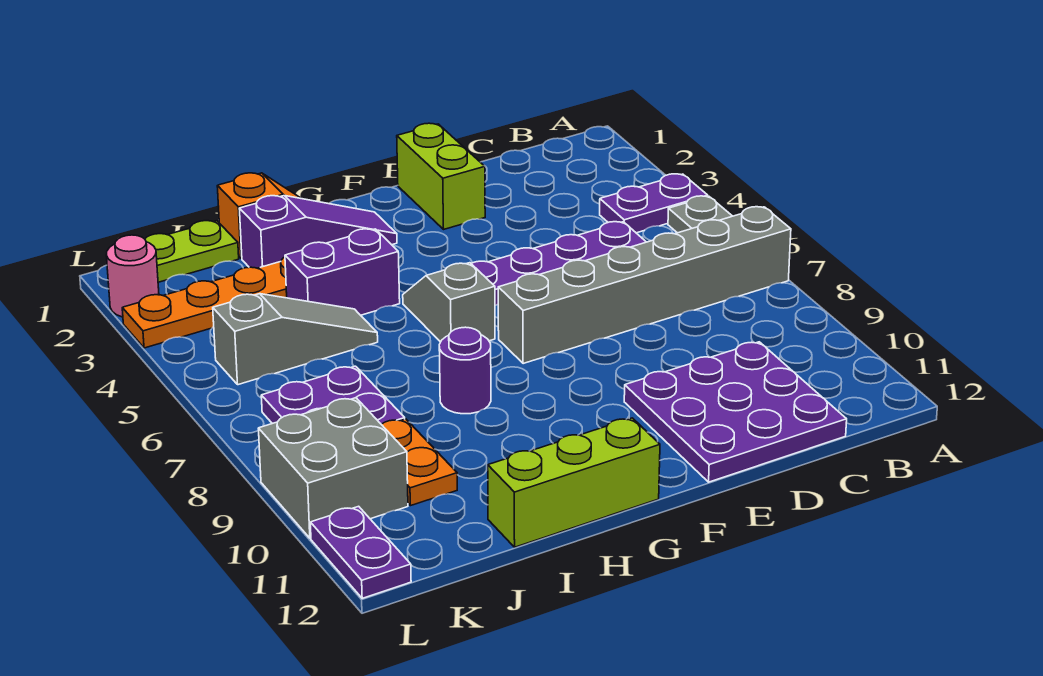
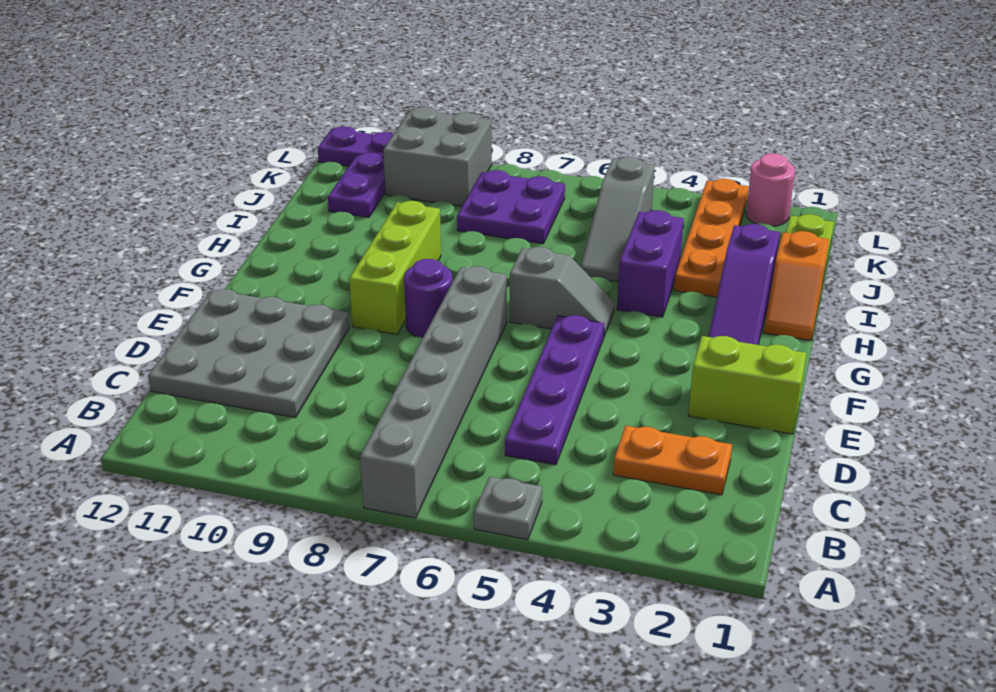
purple 1x2 plate [600,174,708,233] -> purple 1x2 plate moved to [328,152,385,217]
purple 3x3 plate [624,342,847,482] -> grey 3x3 plate [148,289,350,418]
lime 1x3 brick [488,418,660,547] -> lime 1x3 brick moved to [349,201,441,334]
purple 1x1 round brick [439,327,491,414] -> purple 1x1 round brick moved to [404,259,452,338]
orange 1x2 plate [381,419,457,506] -> orange 1x2 plate moved to [613,426,732,495]

